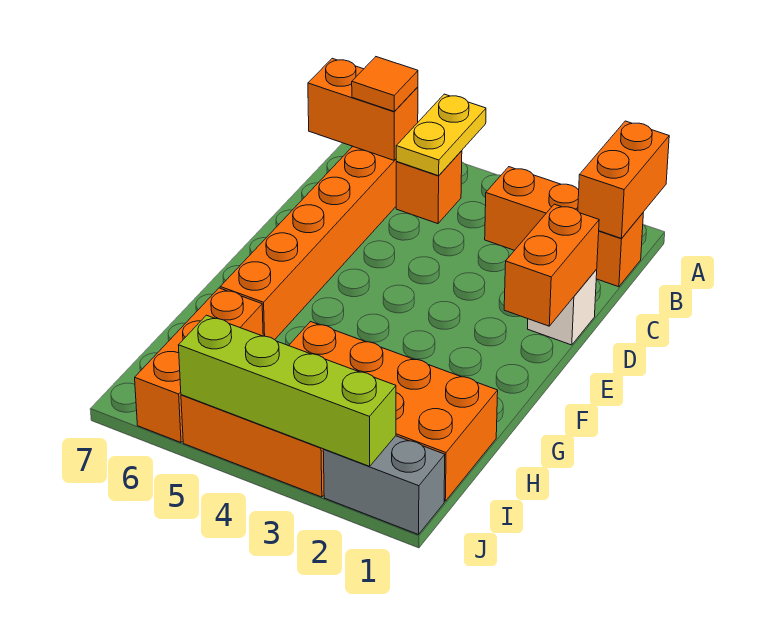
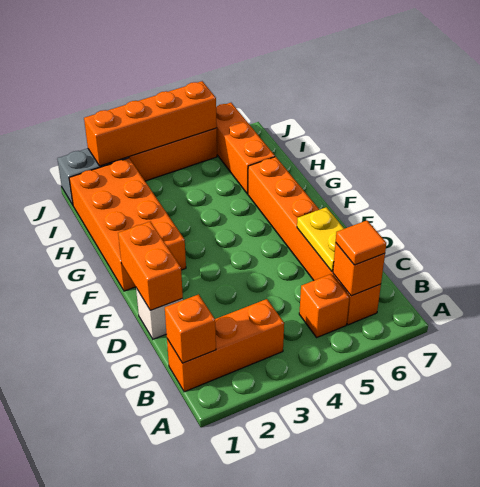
orange 1x2 brick [578,121,669,238] -> orange 1x1 brick [165,294,216,363]
yellow 1x2 plate [396,94,486,176] -> yellow 1x2 plate moved to [297,207,344,272]
orange 1x2 brick [308,58,418,160] -> orange 1x1 brick [333,243,385,296]
orange 2x4 brick [289,322,498,501] -> orange 2x4 brick turned to [69,158,186,291]
lime 1x4 brick [178,315,396,466] -> orange 1x4 brick [84,81,217,166]

